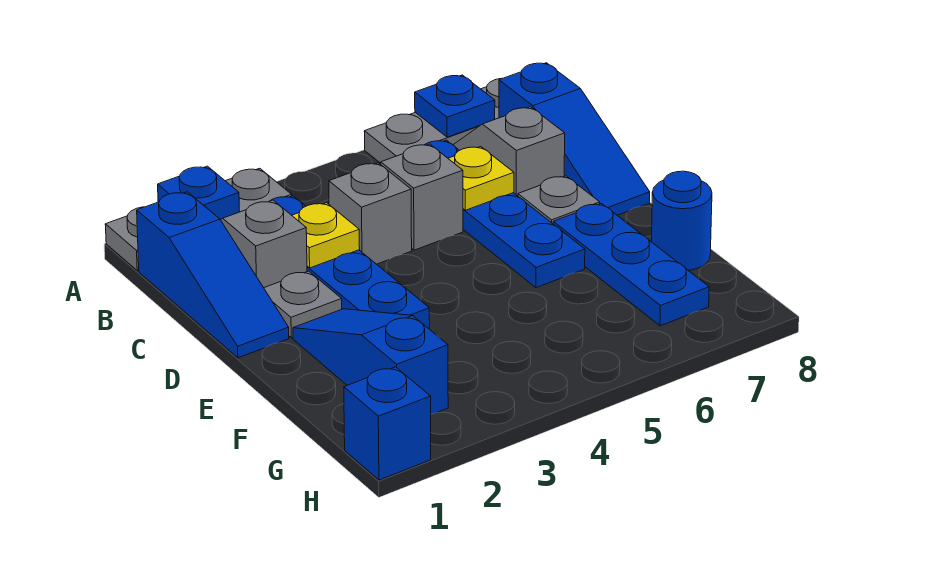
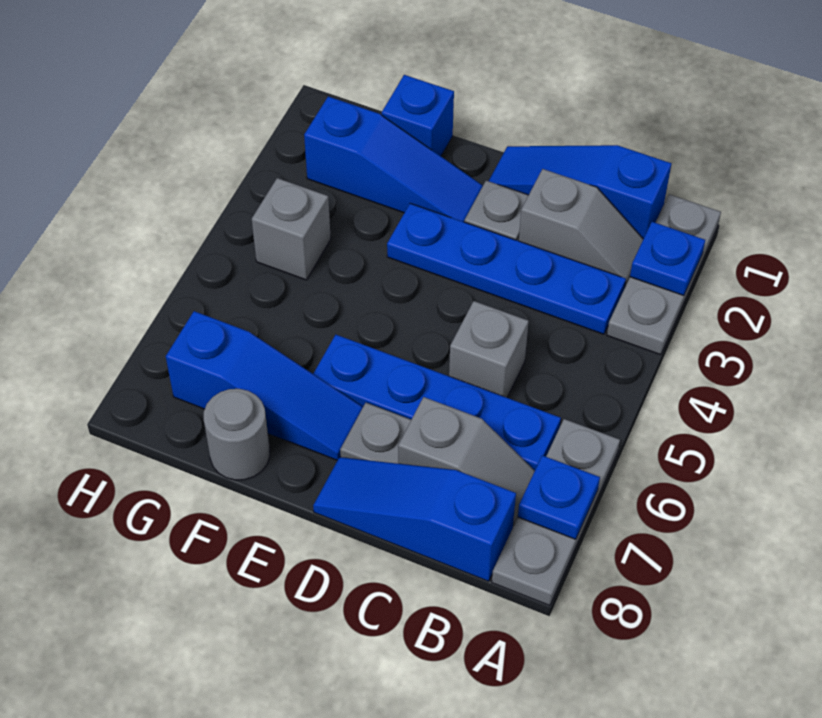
yellow 1x1 plate [292,203,360,268] -> none
grey 1x1 brick [329,163,412,264] -> grey 1x1 brick moved to [252,178,331,280]
yellow 1x1 plate [448,146,514,210] -> none
blue 1x3 plate [553,203,709,326] -> blue 1x3 slope [166,311,363,460]
blue 1x1 round brick [651,171,712,270] -> grey 1x1 round brick [204,389,270,480]
blue 1x1 brick [344,367,431,480] -> blue 1x1 brick moved to [382,75,454,156]

